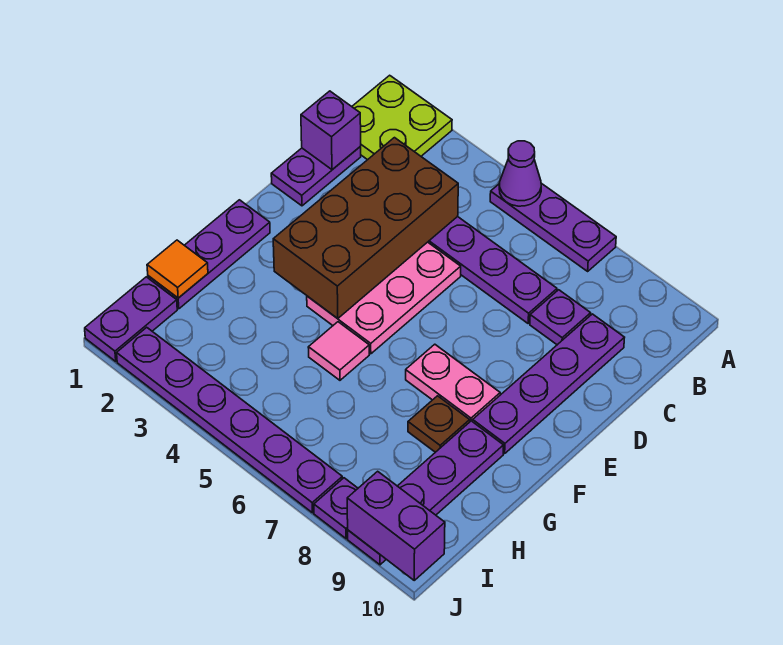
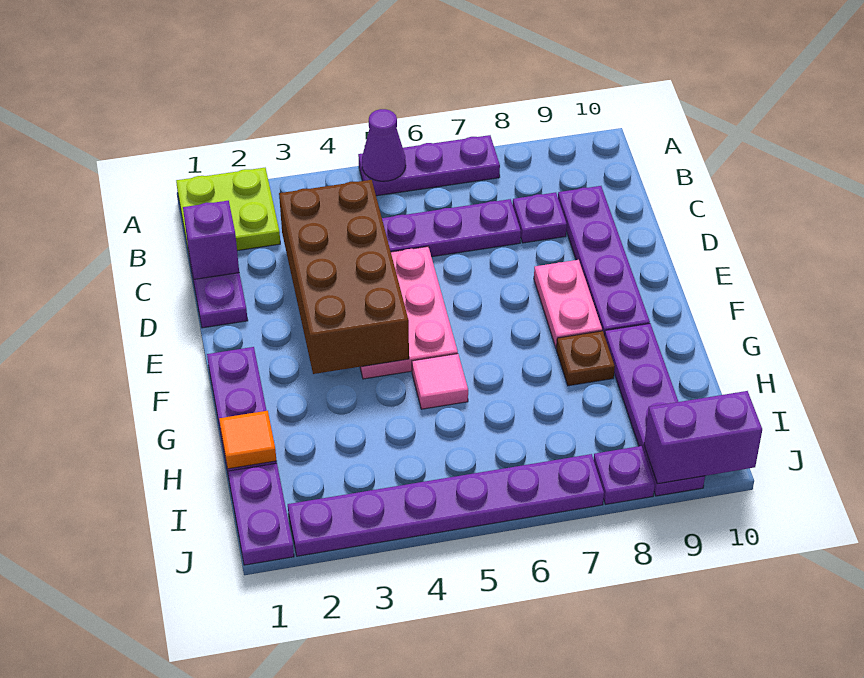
pink 1x2 plate [406,344,500,422] -> pink 1x2 plate turned to [534,260,602,349]

